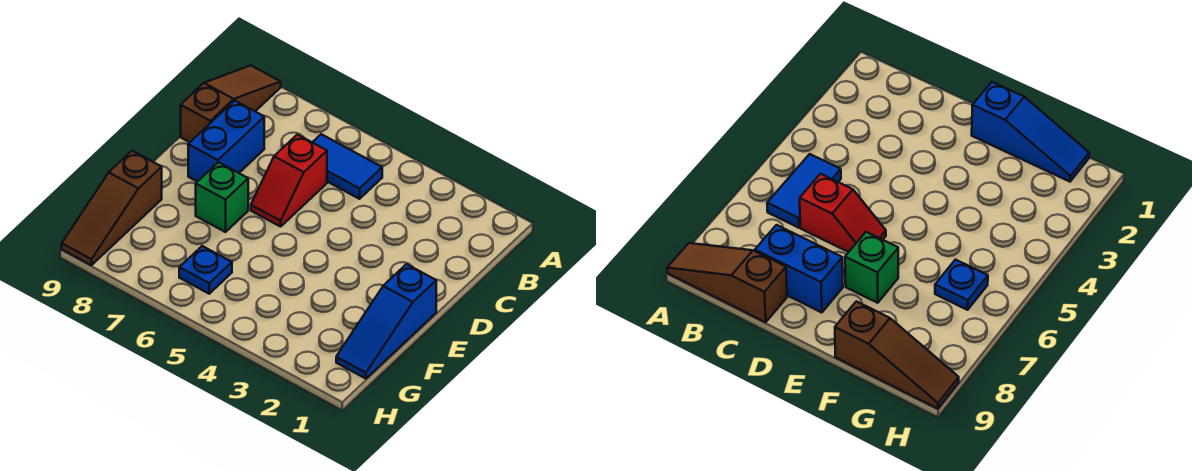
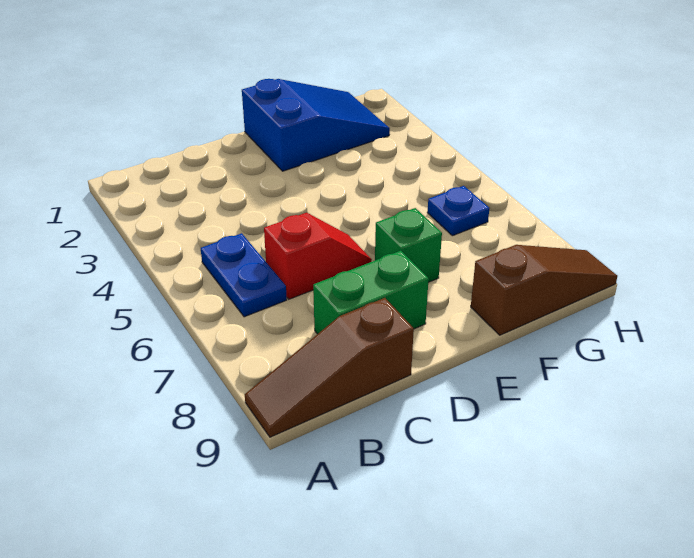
blue 1x2 tile [312,134,382,199] -> blue 1x2 plate [201,233,287,317]
blue 1x2 brick [188,100,264,182] -> green 1x2 brick [313,251,429,334]
blue 1x3 slope [336,264,436,379] -> blue 2x3 slope [242,79,390,171]

